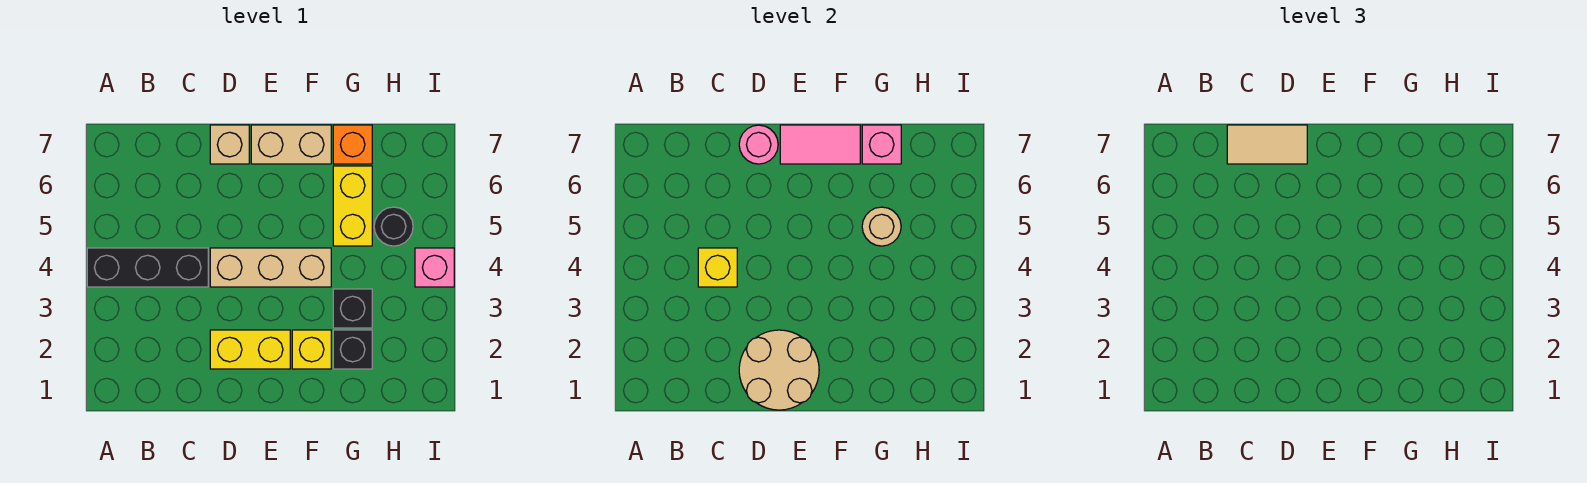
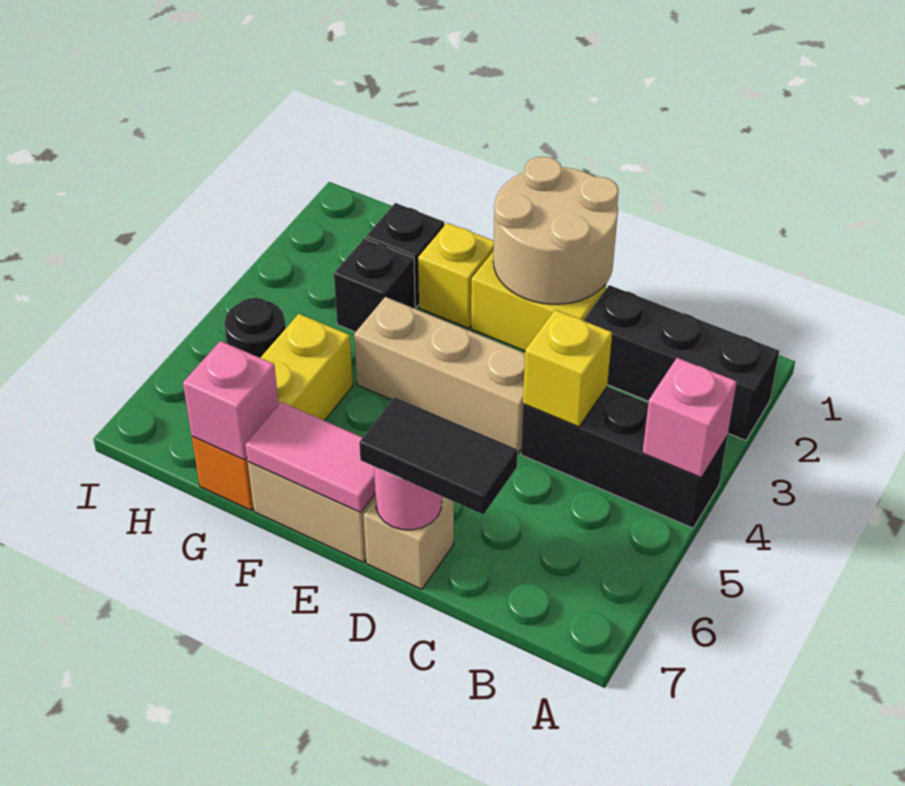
none -> black 1x3 brick [583,285,779,440]
tan 1x2 tile [1227,125,1307,164] -> black 1x2 tile [359,397,517,515]
tan 1x1 round brick [862,207,901,246] -> none
pink 1x1 brick [415,248,454,287] -> pink 1x1 brick moved to [643,358,737,478]

